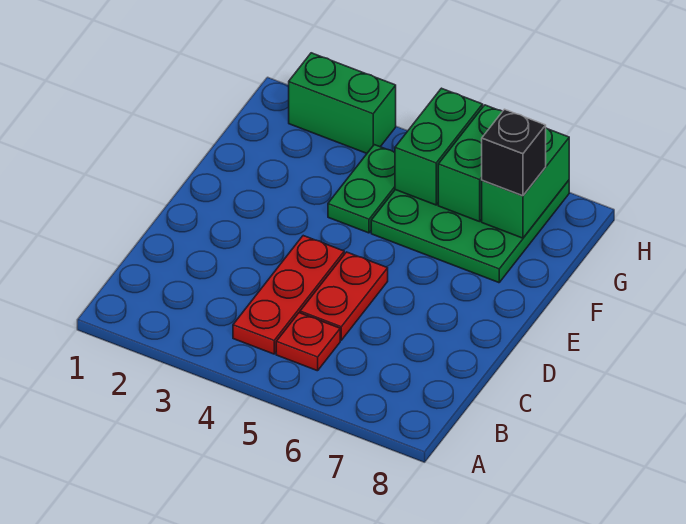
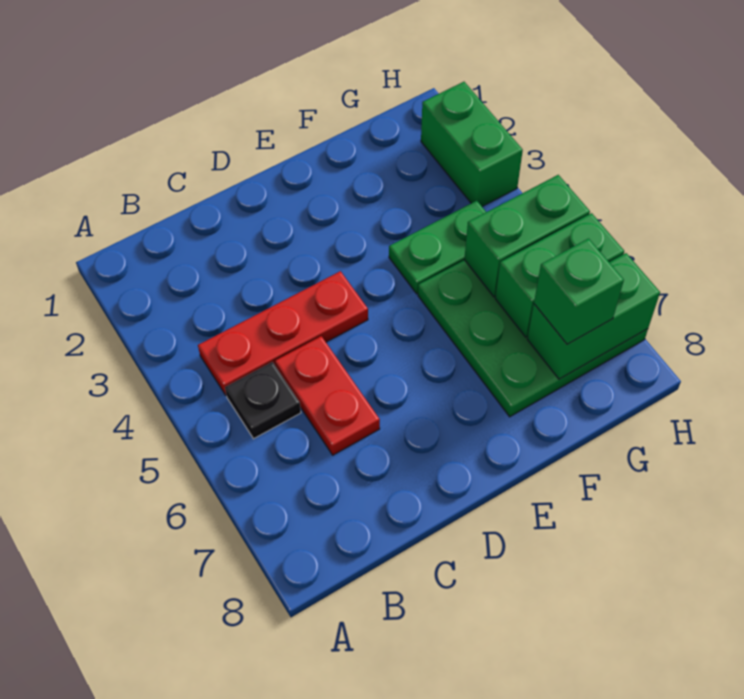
red 1x1 plate [276,313,340,371] -> black 1x1 plate [225,362,301,439]
red 1x2 plate [300,252,388,340] -> red 1x2 plate turned to [275,336,380,455]
black 1x1 brick [482,109,546,196] -> green 1x1 brick [534,239,624,344]

